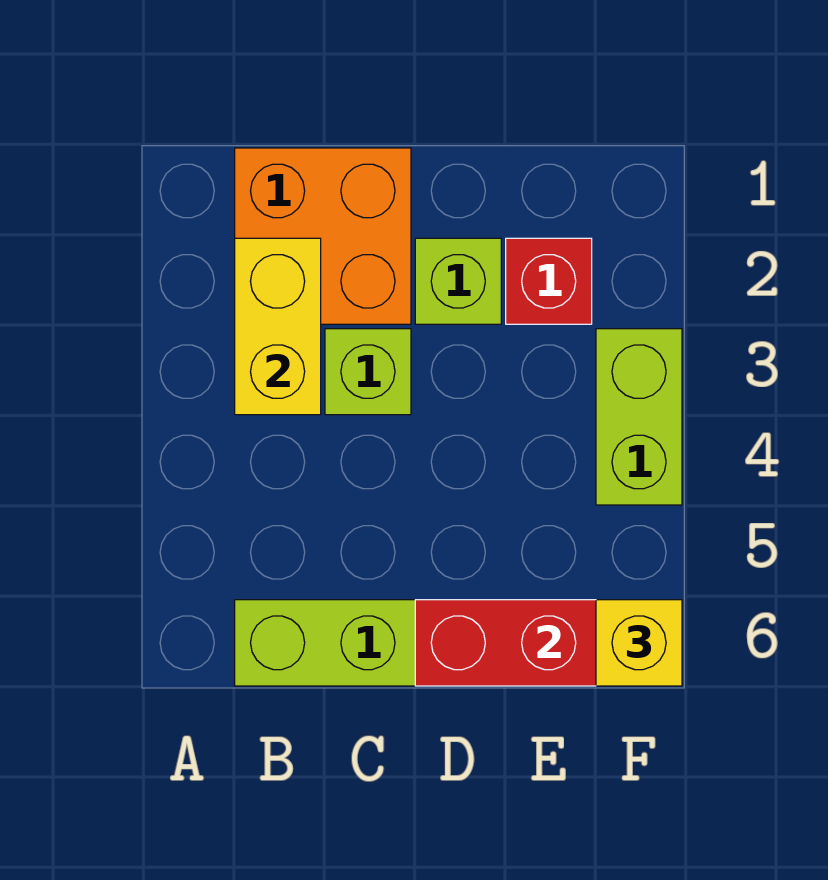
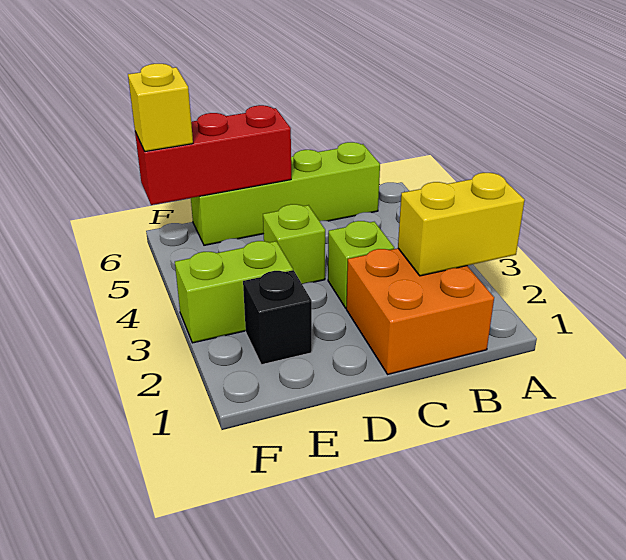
yellow 1x2 brick [235,238,321,415] -> yellow 1x2 brick turned to [398,173,525,276]
lime 1x1 brick [415,238,501,324] -> lime 1x1 brick moved to [263,204,325,284]
red 1x1 brick [506,238,592,324] -> black 1x1 brick [243,270,312,365]
lime 1x2 brick [596,329,682,505] -> lime 1x2 brick turned to [175,241,293,343]

